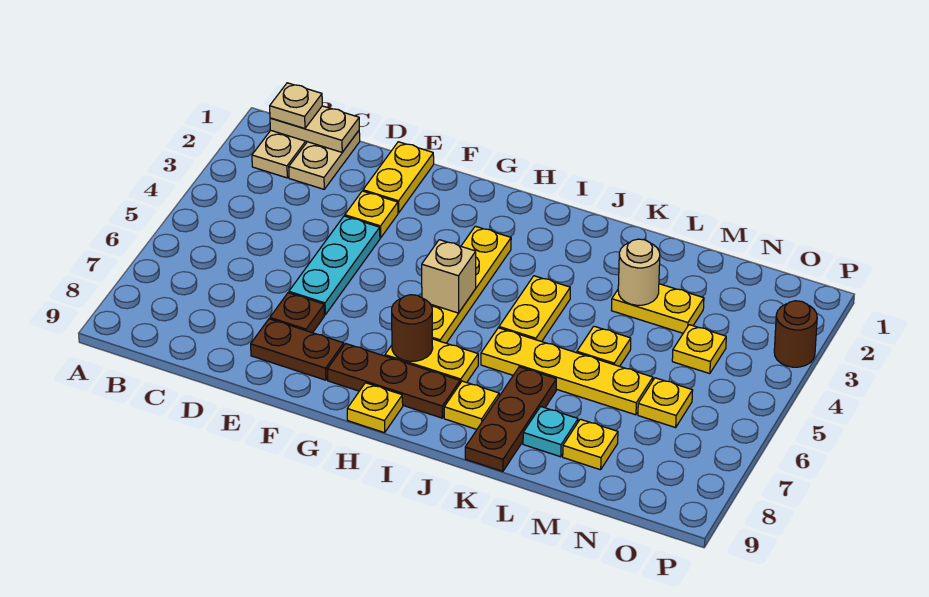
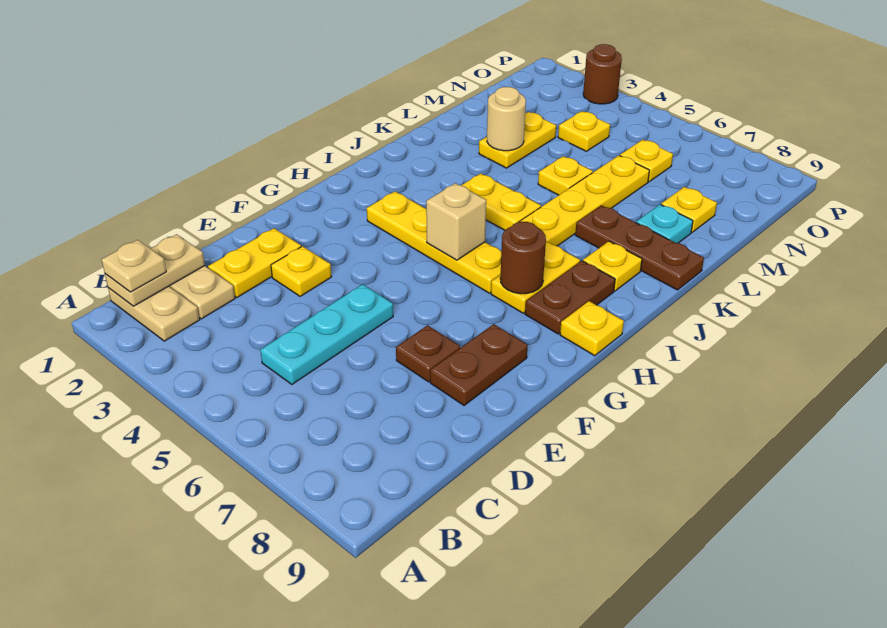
yellow 1x2 plate [363,142,434,213] -> yellow 1x2 plate turned to [208,228,301,297]
cyan 1x3 plate [289,216,380,315] -> cyan 1x3 plate turned to [260,284,393,384]
brown 1x3 plate [328,344,460,418] -> brown 1x2 plate [525,261,615,334]

